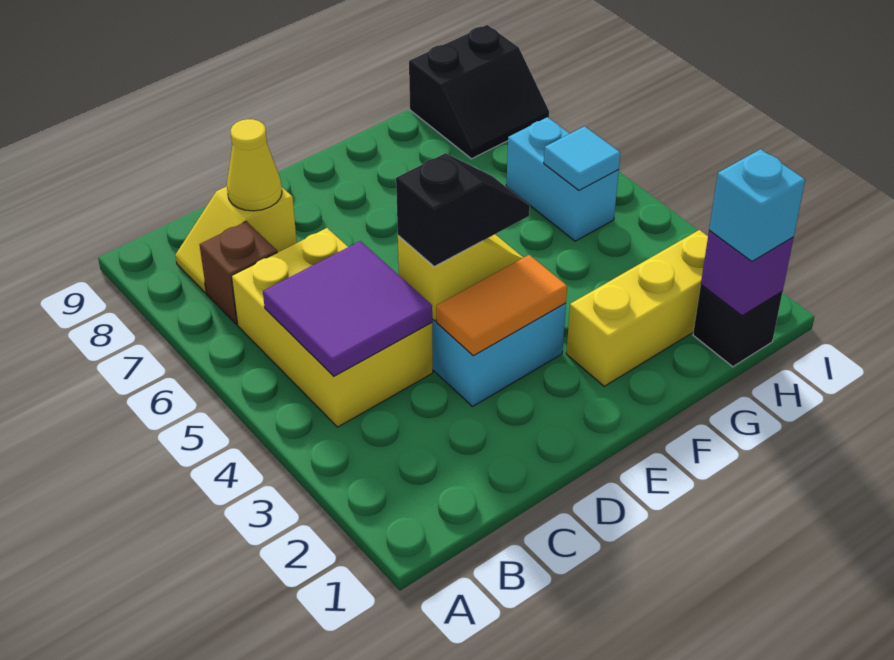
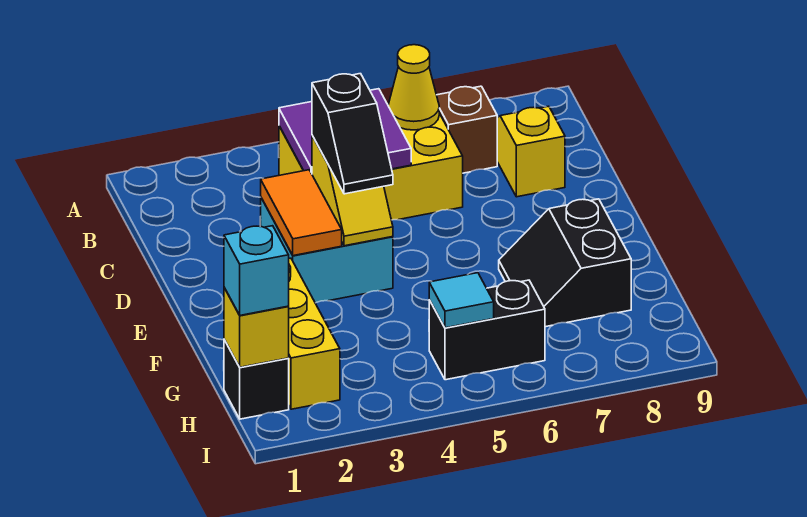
yellow 1x1 cone [227,119,282,211] -> yellow 1x1 cone moved to [388,45,439,130]
purple 1x1 brick [701,230,793,316] -> yellow 1x1 brick [224,288,289,367]
cyan 1x2 brick [506,117,619,241] -> black 1x2 brick [429,280,545,380]
black 2x2 slope [409,25,549,159] -> black 2x2 slope moved to [499,199,631,327]

